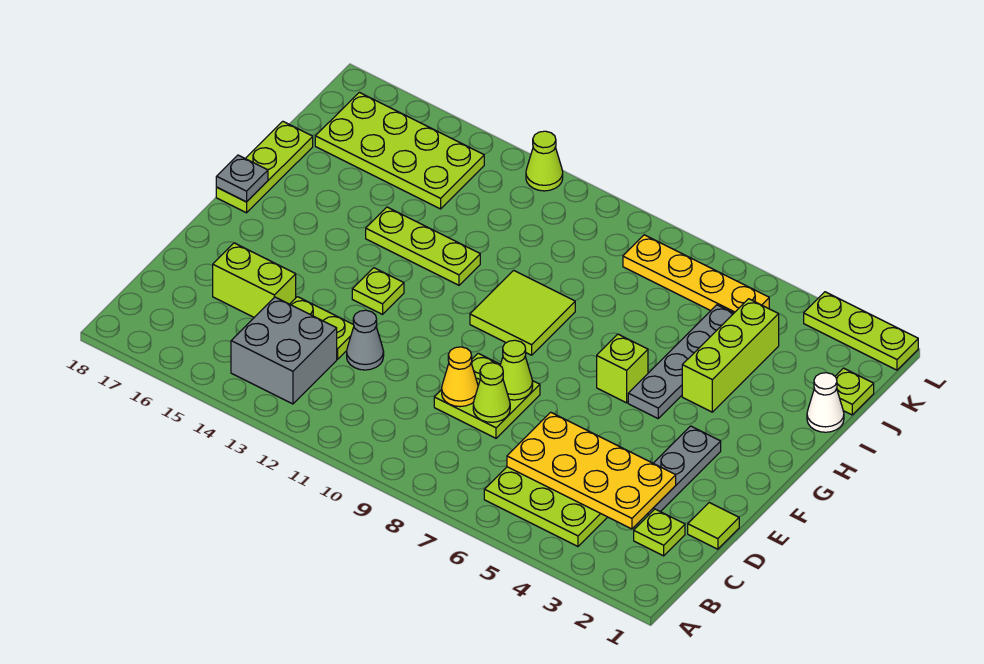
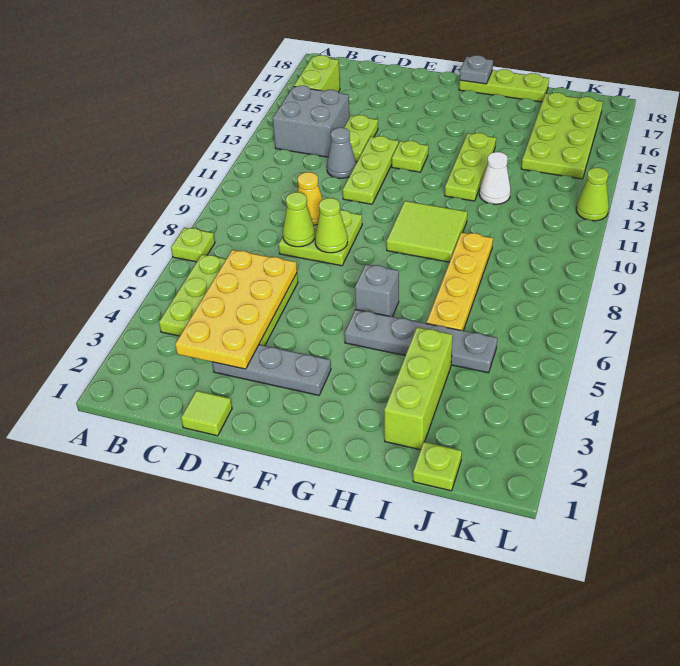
lime 1x1 plate [634,509,685,556] -> lime 1x1 plate moved to [171,228,215,262]
lime 1x2 brick [213,243,296,317] -> lime 1x2 brick moved to [294,55,340,92]
lime 1x1 brick [597,334,648,403] -> grey 1x1 brick [355,264,399,317]
lime 1x3 brick [682,299,779,412] -> lime 1x3 brick turned to [384,327,453,450]
white 1x1 cone [807,373,844,432] -> white 1x1 cone moved to [479,152,511,204]
yellow 1x4 plate [623,235,769,313] -> yellow 1x4 plate moved to [426,232,493,331]
lime 1x3 plate [804,292,918,370] -> lime 1x3 plate moved to [343,136,399,204]

